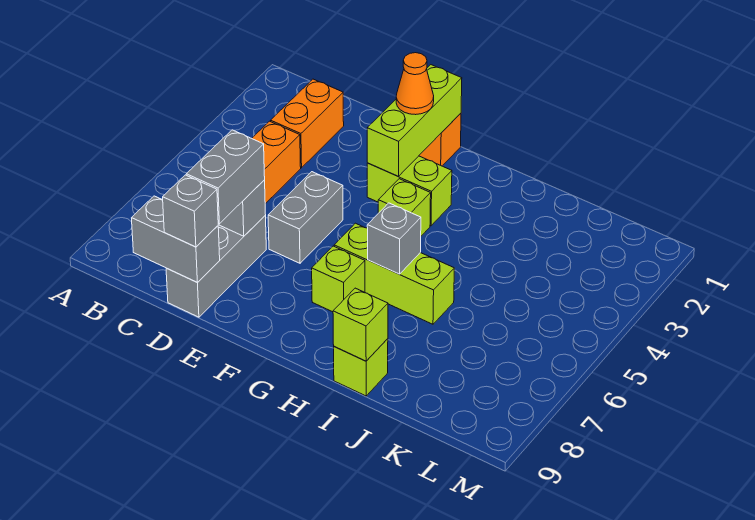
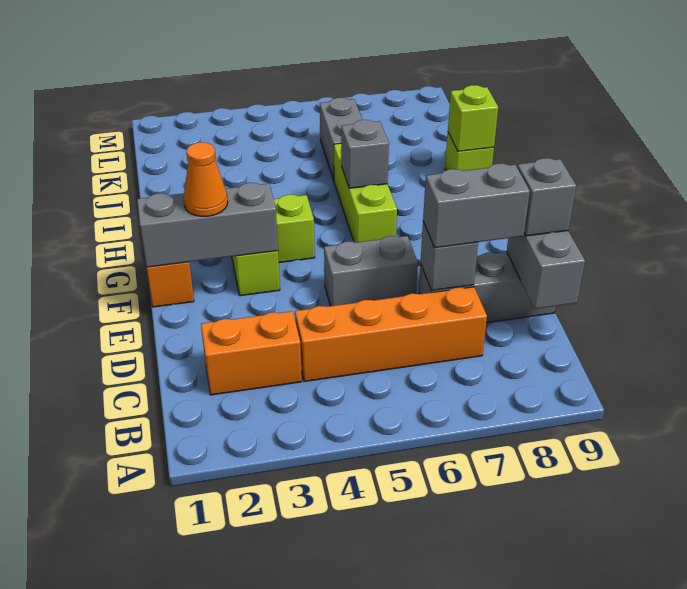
lime 1x3 brick [367,65,462,176] -> grey 1x3 brick [137,183,278,267]
lime 1x1 brick [312,246,365,312] -> none
none -> grey 1x2 brick [320,98,362,180]

